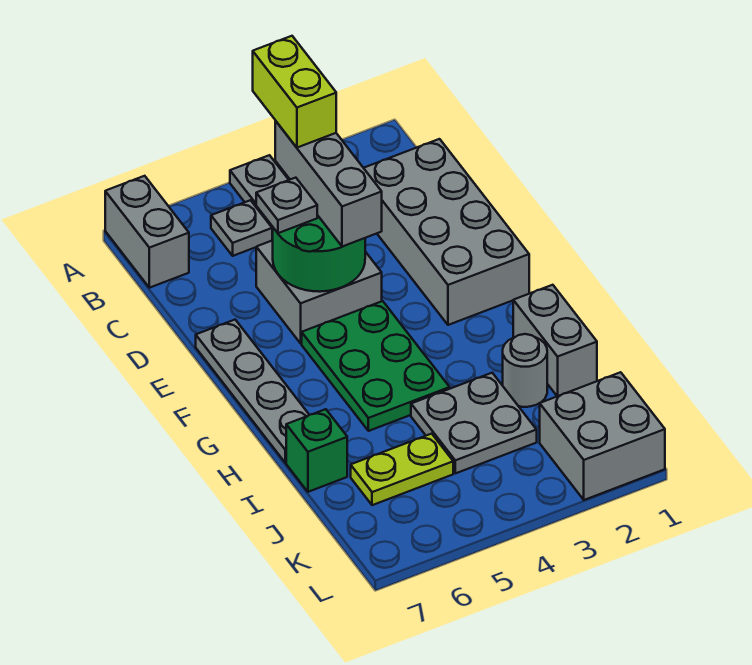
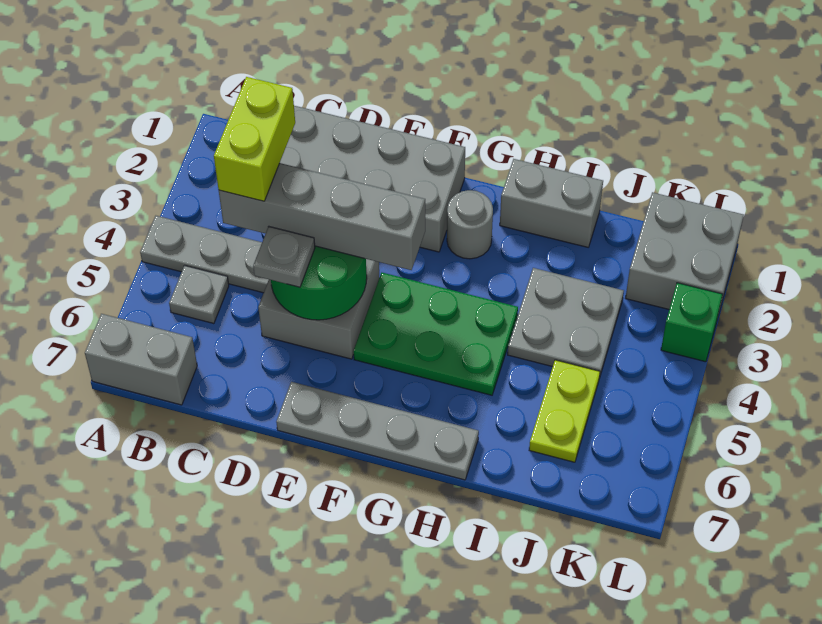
lime 1x2 brick [253,36,336,148] -> lime 1x2 brick turned to [214,77,295,201]
grey 1x3 brick [275,121,382,247] -> grey 1x4 brick [219,163,425,270]
grey 1x1 round brick [503,334,547,407] -> grey 1x1 round brick moved to [447,190,493,259]
green 1x1 brick [286,409,347,492] -> green 1x1 brick moved to [661,283,723,362]

